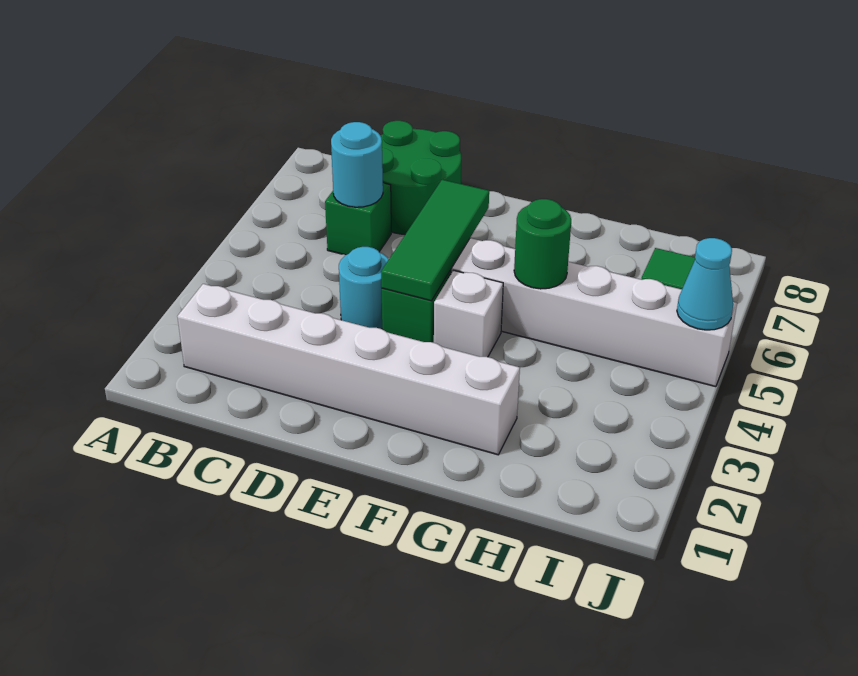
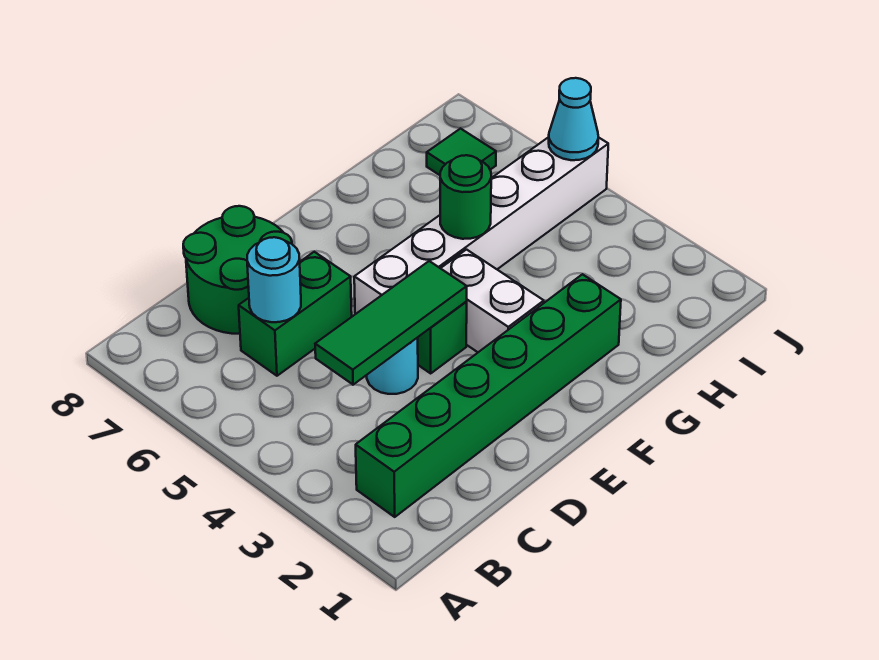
white 1x6 brick [177,284,520,455] -> green 1x6 brick [356,274,621,517]
green 1x1 brick [325,183,391,255] -> green 1x2 brick [239,252,352,376]
green 1x3 tile [381,180,489,301] -> green 1x3 tile turned to [315,261,467,385]
white 1x1 brick [434,271,503,357] -> white 1x2 brick [441,250,544,352]

